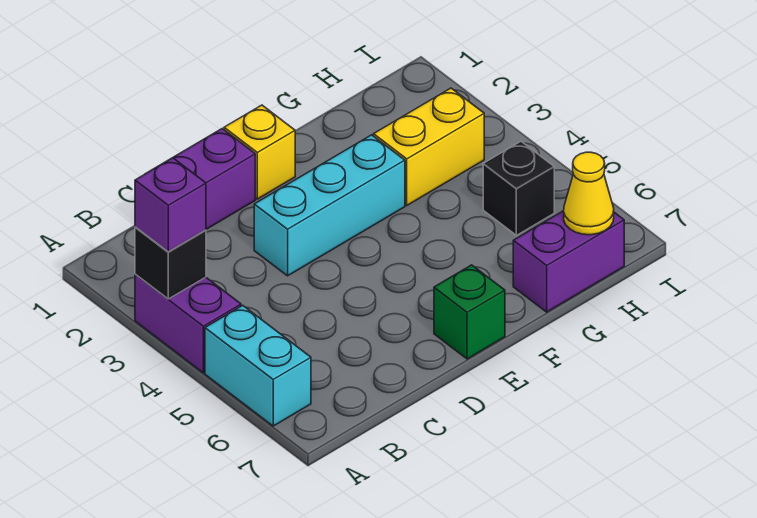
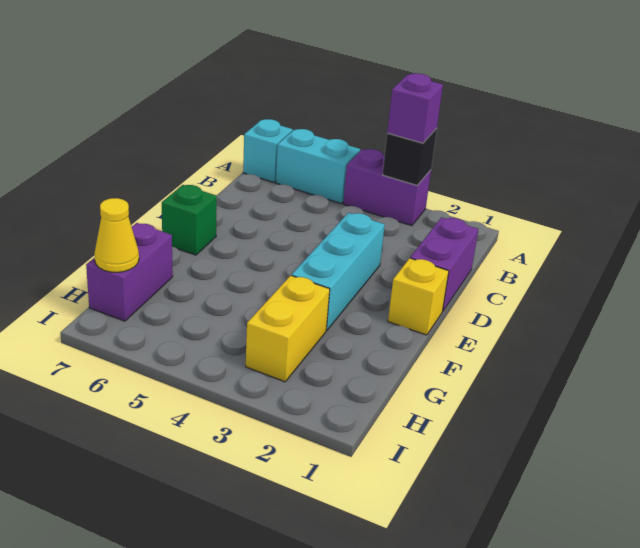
none -> cyan 1x1 brick [243,119,293,182]
black 1x1 brick [483,142,554,235] -> none

